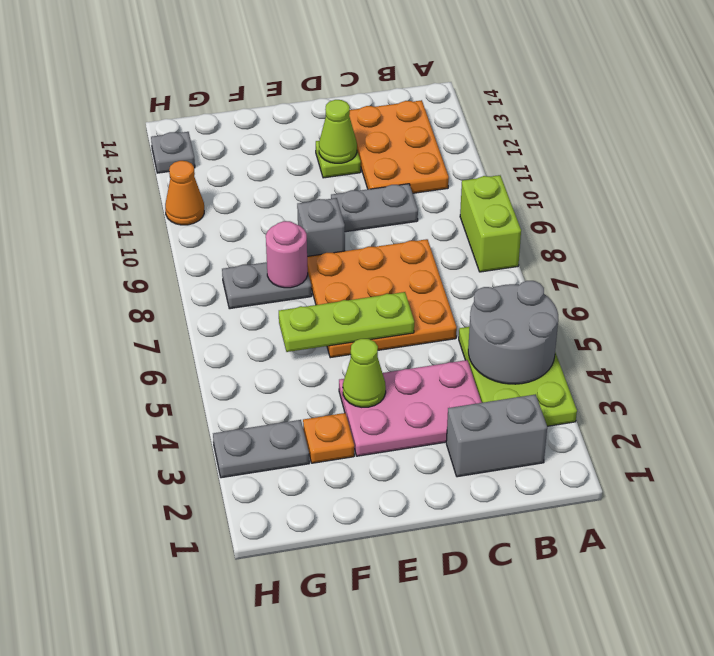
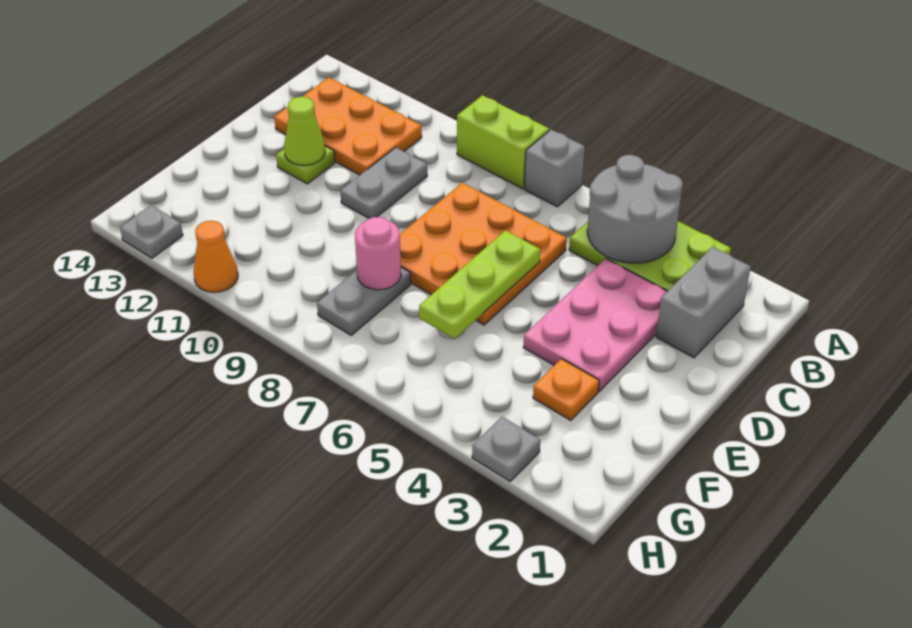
lime 1x1 cone [343,339,386,407] -> none
grey 1x1 brick [297,198,345,256] -> grey 1x1 brick moved to [524,130,585,207]
grey 1x2 plate [213,420,309,478] -> grey 1x1 plate [472,417,540,481]

